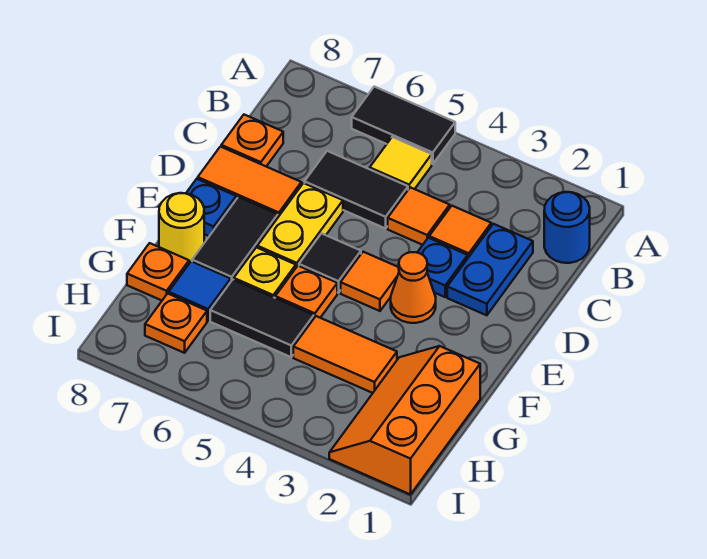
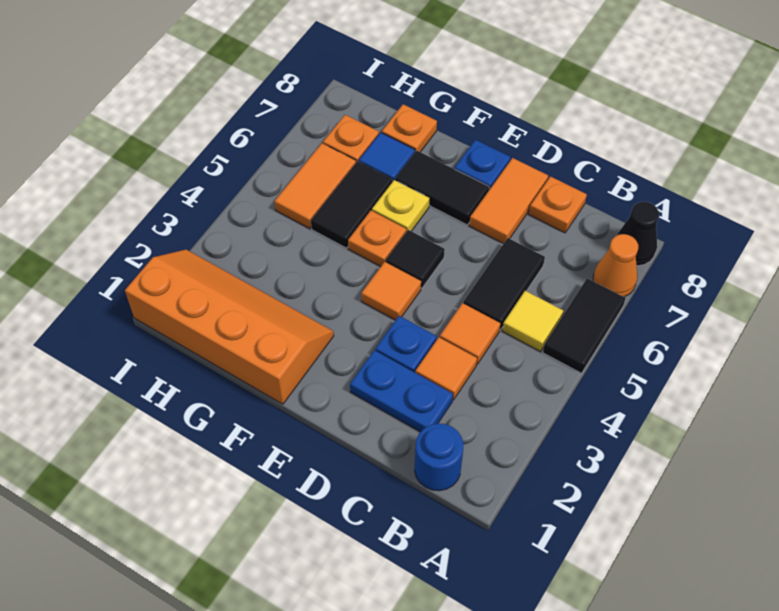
none -> black 1x1 cone [617,202,659,266]
yellow 1x2 plate [257,183,343,267] -> none
orange 1x1 cone [391,252,436,323] -> orange 1x1 cone moved to [593,234,638,297]
yellow 1x1 round brick [159,193,204,263] -> none
orange 2x3 slope [329,346,480,495] -> orange 2x4 slope [125,249,334,404]
orange 1x2 tile [293,316,397,393] -> orange 1x2 tile moved to [274,143,356,229]

